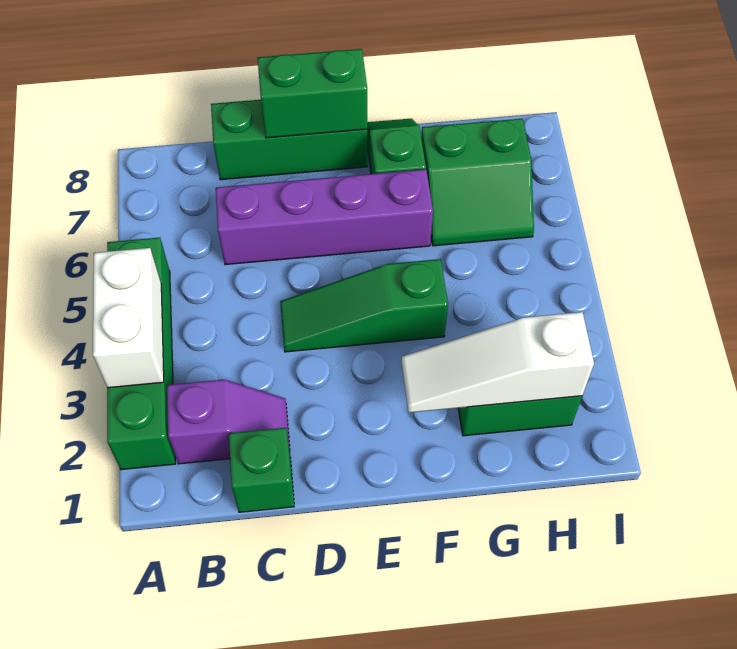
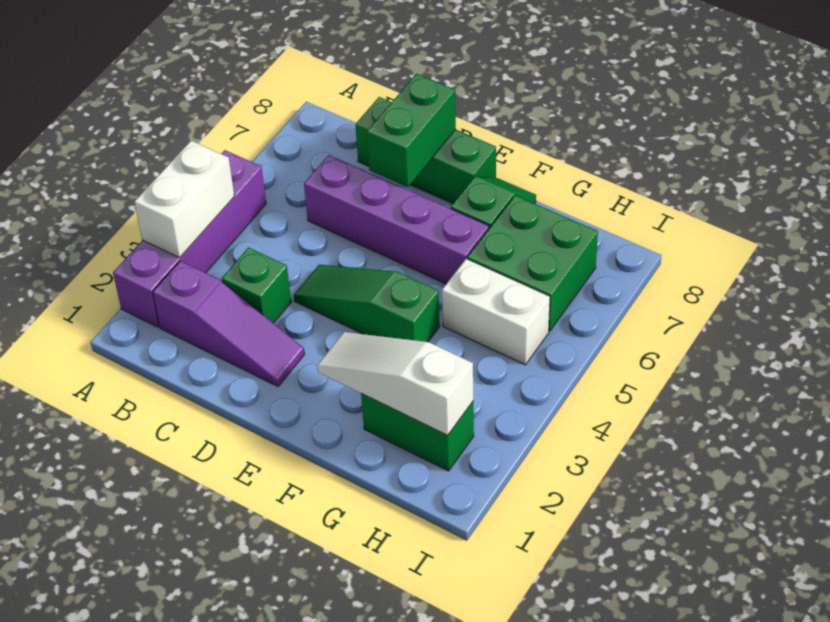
green 1x4 brick [107,237,176,470] -> purple 1x4 brick [113,150,266,327]
purple 1x2 slope [167,380,290,464] -> purple 1x3 slope [153,261,305,386]
green 1x1 brick [229,428,294,512] -> green 1x1 brick moved to [222,248,291,323]
green 1x2 brick [258,49,367,138] -> green 1x2 brick turned to [367,74,456,187]
none -> white 1x2 brick [442,259,550,365]
green 2x2 slope [421,119,534,246] -> green 2x2 brick [467,195,598,331]

